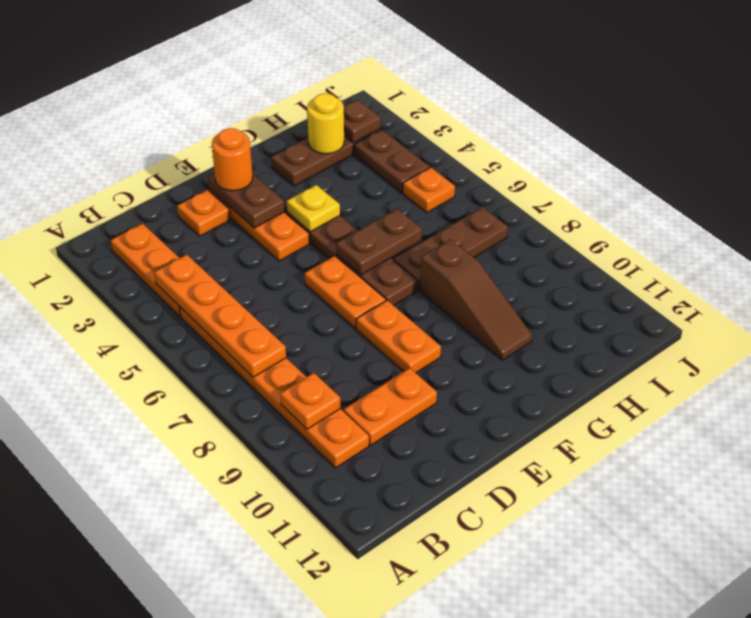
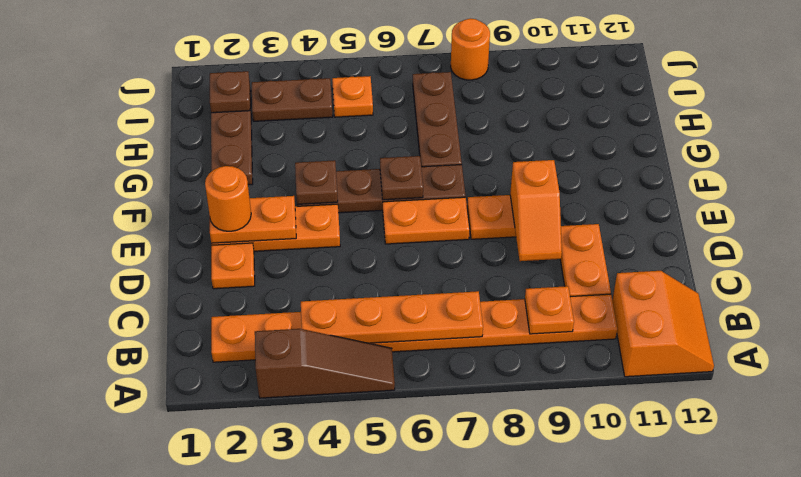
none -> orange 2x2 slope [612,271,714,377]
none -> orange 1x2 slope [510,160,562,261]
brown 1x2 plate [208,174,285,228] -> orange 1x2 plate [210,196,296,243]
yellow 1x1 plate [287,185,340,232] -> brown 1x1 plate [295,160,338,204]
brown 1x2 plate [336,209,422,275] -> brown 1x1 plate [380,156,423,200]
brown 1x3 slope [420,239,532,360] -> brown 1x3 slope moved to [255,329,395,398]
yellow 1x1 round brick [307,93,344,154] -> none
none -> orange 1x1 round brick [451,19,490,80]

